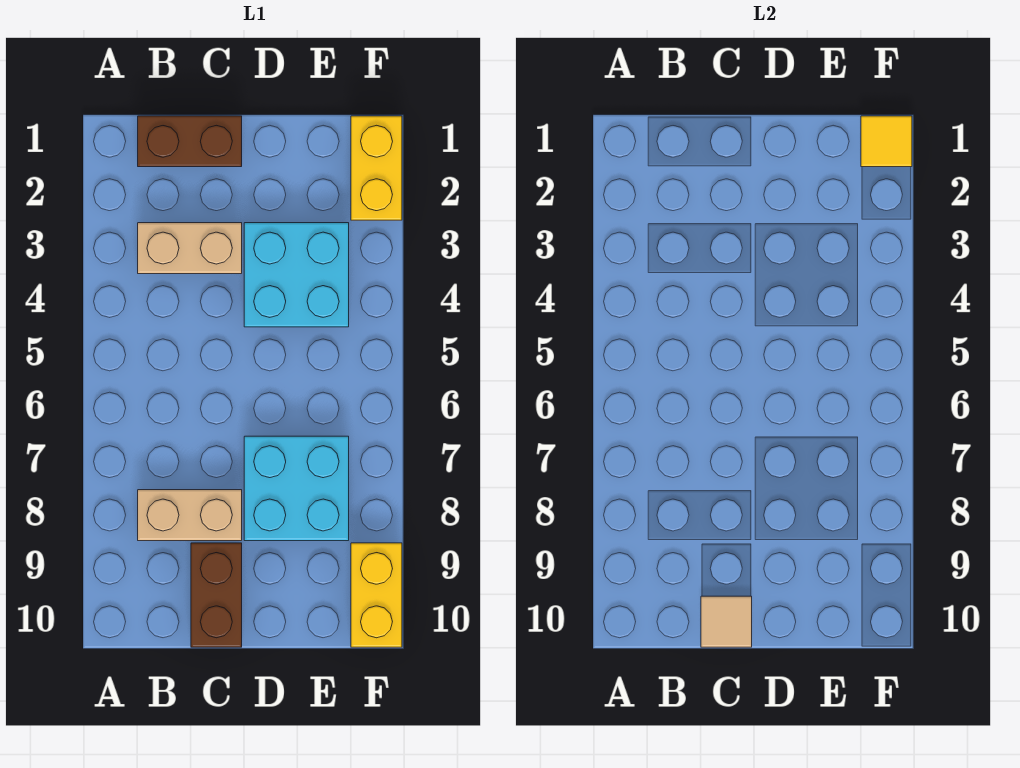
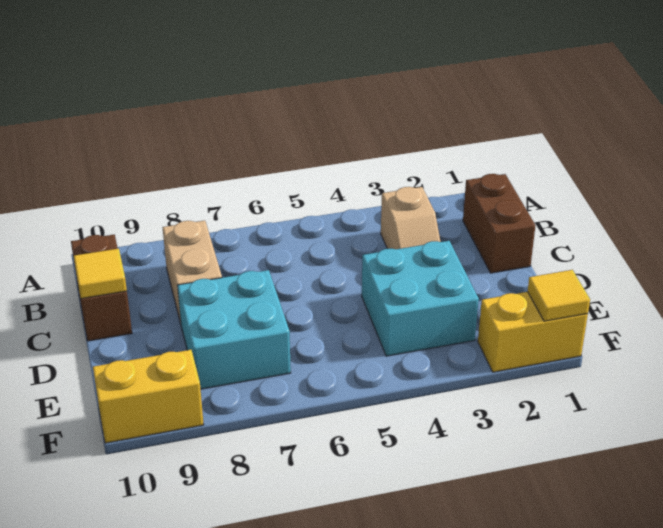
tan 1x2 brick [138,223,242,274] -> tan 1x2 slope [381,187,440,249]
brown 1x2 brick [191,543,242,647] -> brown 1x2 brick turned to [71,235,132,341]
tan 1x1 tile [701,596,752,647] -> yellow 1x1 tile [74,249,127,299]

